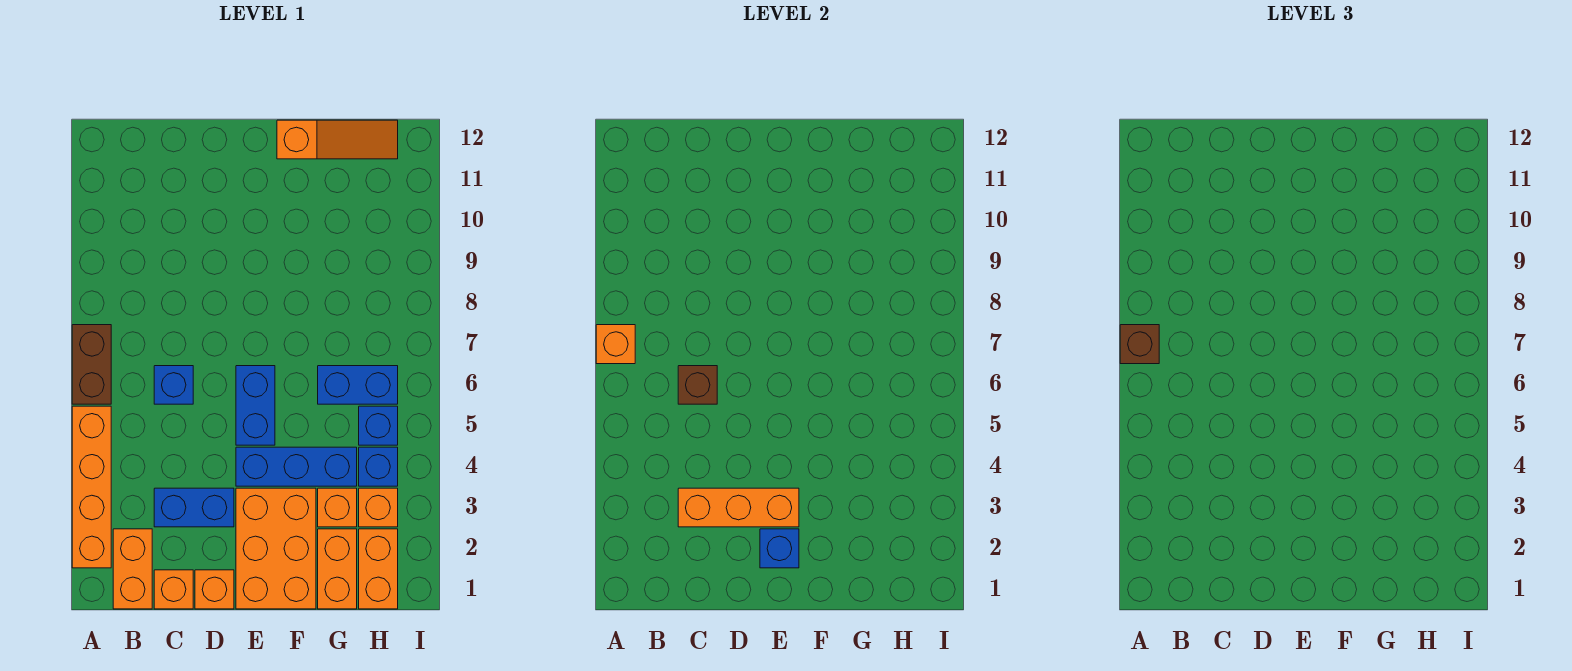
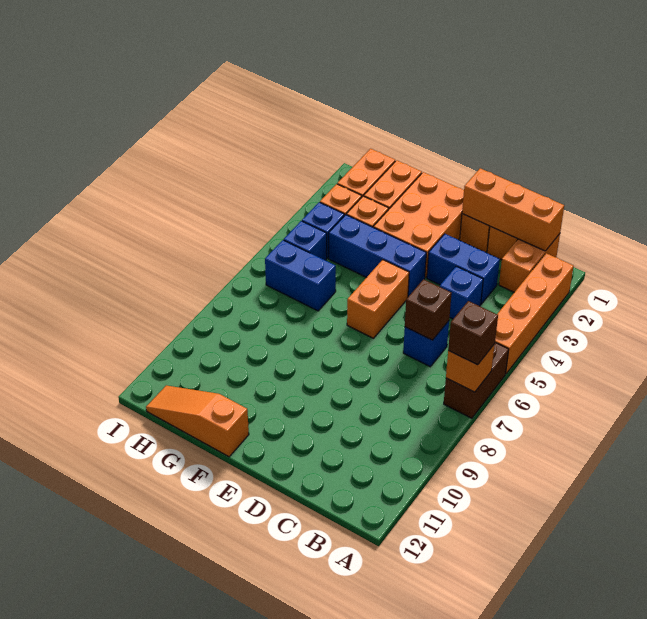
orange 1x3 brick [678,488,799,527] -> orange 1x3 brick moved to [462,168,564,251]
blue 1x1 brick [760,529,799,568] -> blue 1x1 brick moved to [440,266,483,319]
blue 1x2 brick [236,366,275,445] -> orange 1x2 brick [347,260,409,338]

